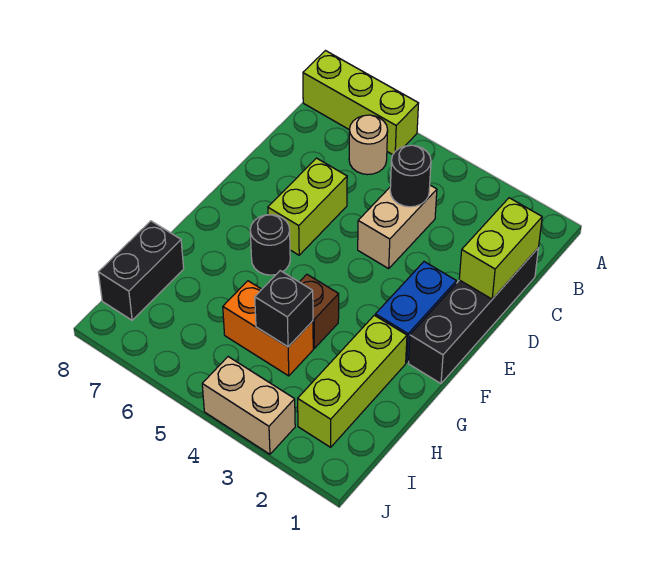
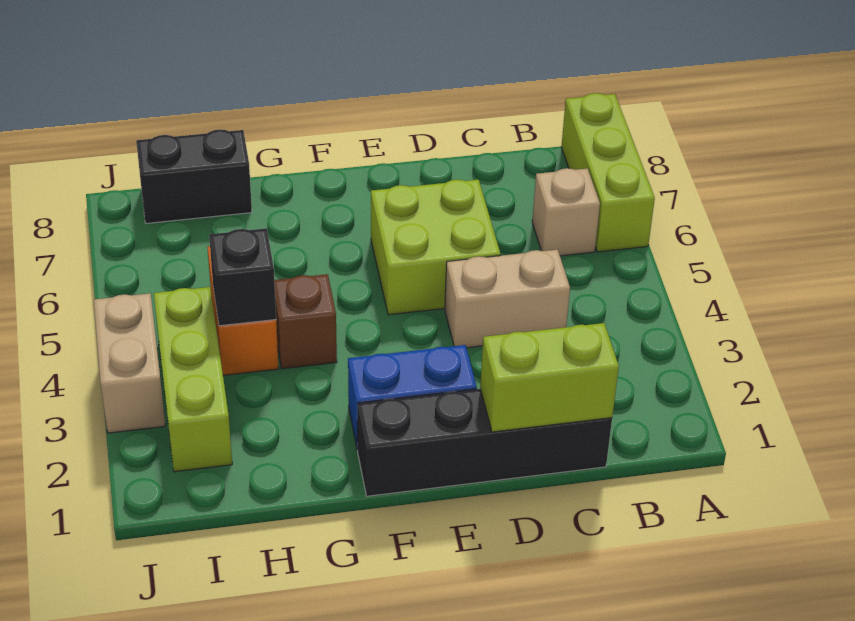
tan 1x1 round brick [349,115,388,175] -> tan 1x1 brick [532,168,600,256]
black 1x1 round brick [390,145,431,207] -> none
lime 1x2 brick [268,158,347,255] -> lime 2x2 brick [371,180,500,315]
black 1x1 round brick [250,215,290,275] -> none
lime 1x3 brick [298,315,407,447] -> lime 1x3 brick turned to [154,287,232,472]

